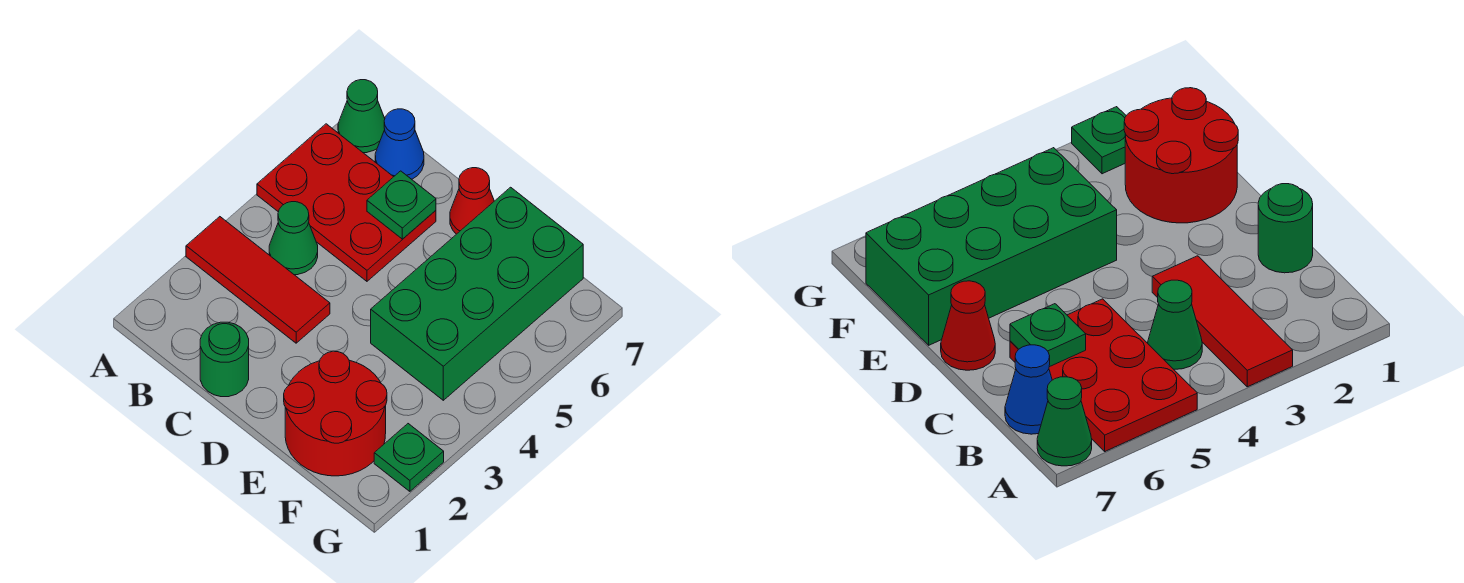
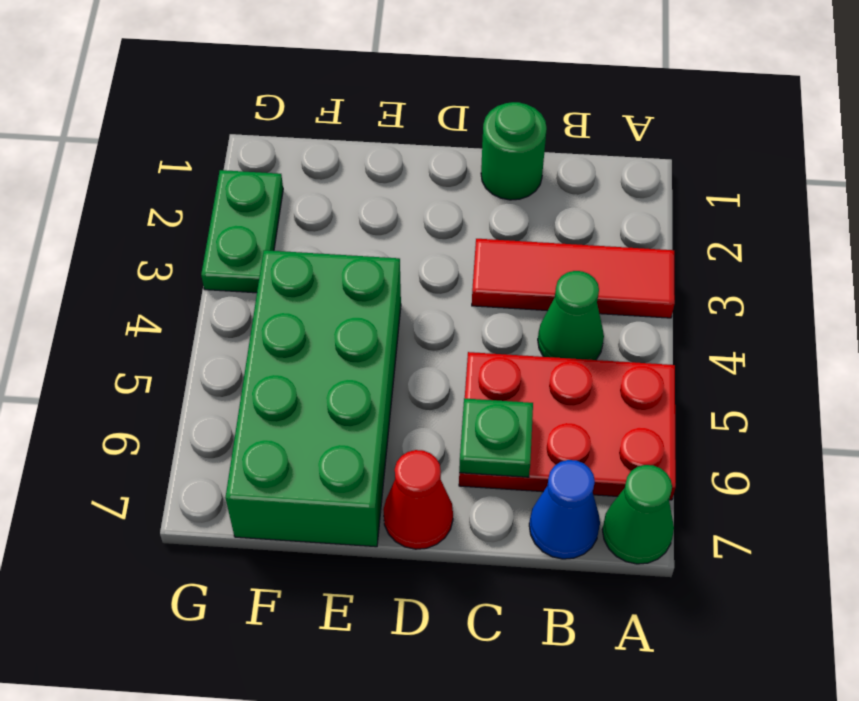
red 2x2 round brick [284,351,387,476] -> none
green 1x1 plate [374,424,444,491] -> green 1x2 plate [201,170,283,293]

